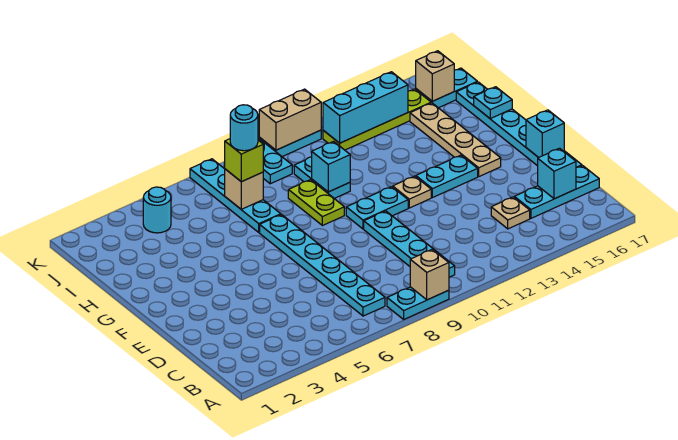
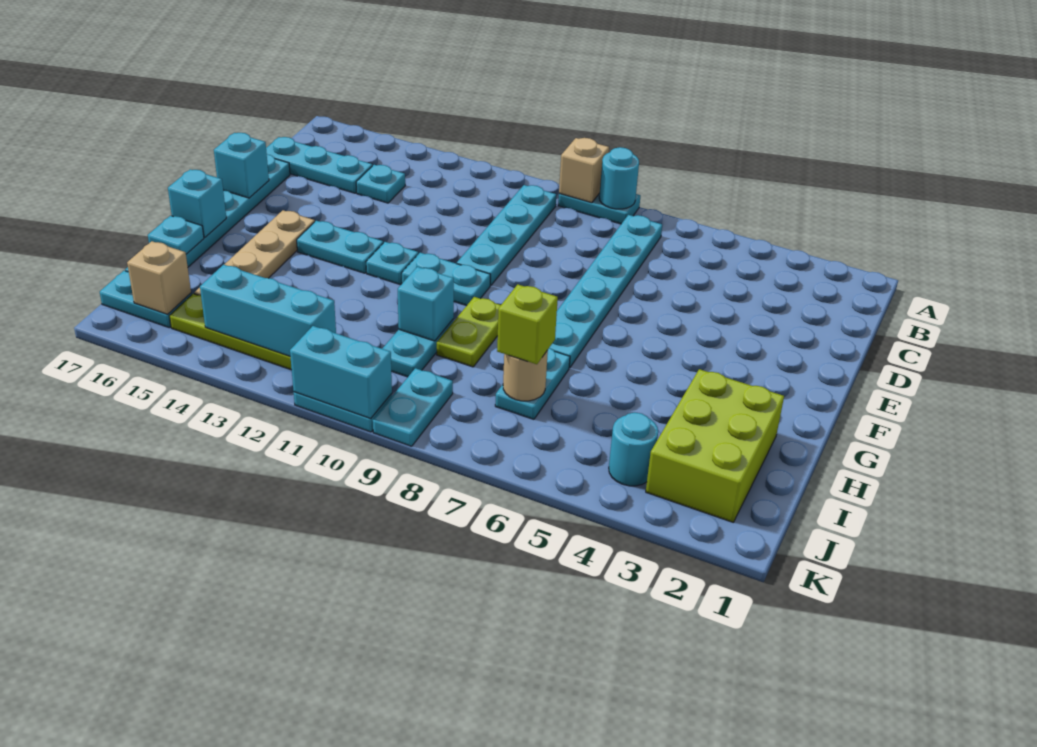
tan 1x1 plate [491,197,530,229] -> cyan 1x1 plate [356,165,405,203]
cyan 1x1 brick [538,148,576,199] -> cyan 1x1 brick moved to [168,169,226,237]
tan 1x1 plate [393,176,431,208] -> cyan 1x1 plate [366,242,418,284]
none -> lime 2x3 brick [646,369,784,522]
cyan 1x4 plate [190,159,281,232] -> cyan 1x2 plate [495,348,570,419]
tan 1x1 brick [225,169,263,209] -> tan 1x1 round brick [503,350,548,401]
cyan 1x1 round brick [230,105,258,151] -> cyan 1x1 round brick moved to [599,147,639,209]
tan 1x2 brick [259,89,321,150] -> cyan 1x2 brick [290,326,392,418]

